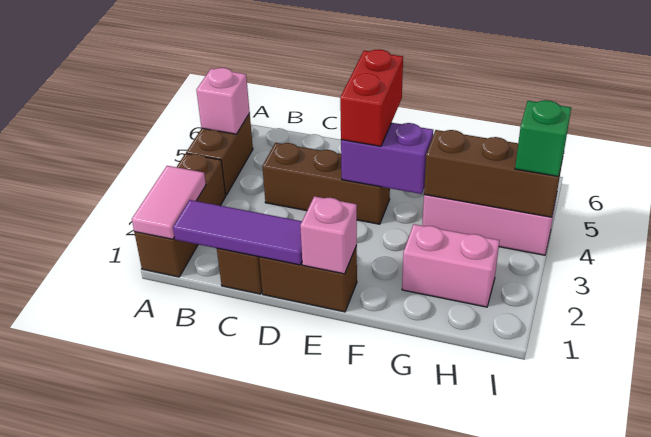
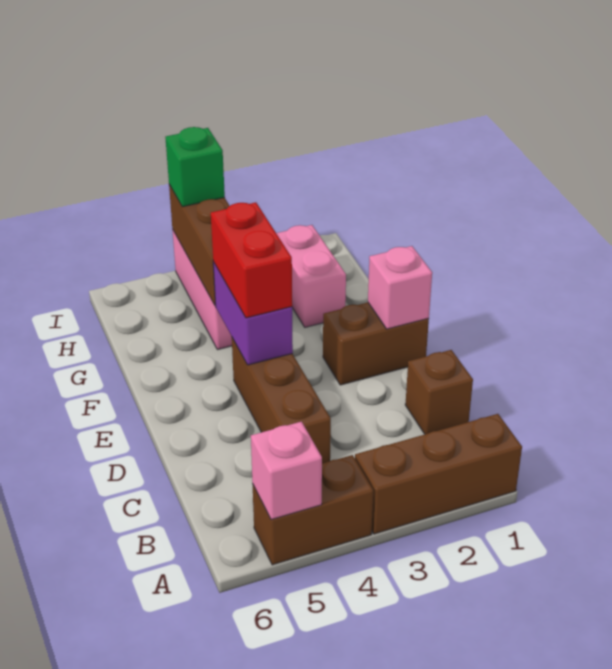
pink 1x2 tile [132,166,206,239] -> none
purple 1x3 tile [173,200,302,265] -> none
brown 1x2 brick [259,246,357,312] -> brown 1x2 brick turned to [323,302,429,385]
red 1x2 brick [340,49,403,146] -> red 1x2 brick turned to [211,202,292,318]

